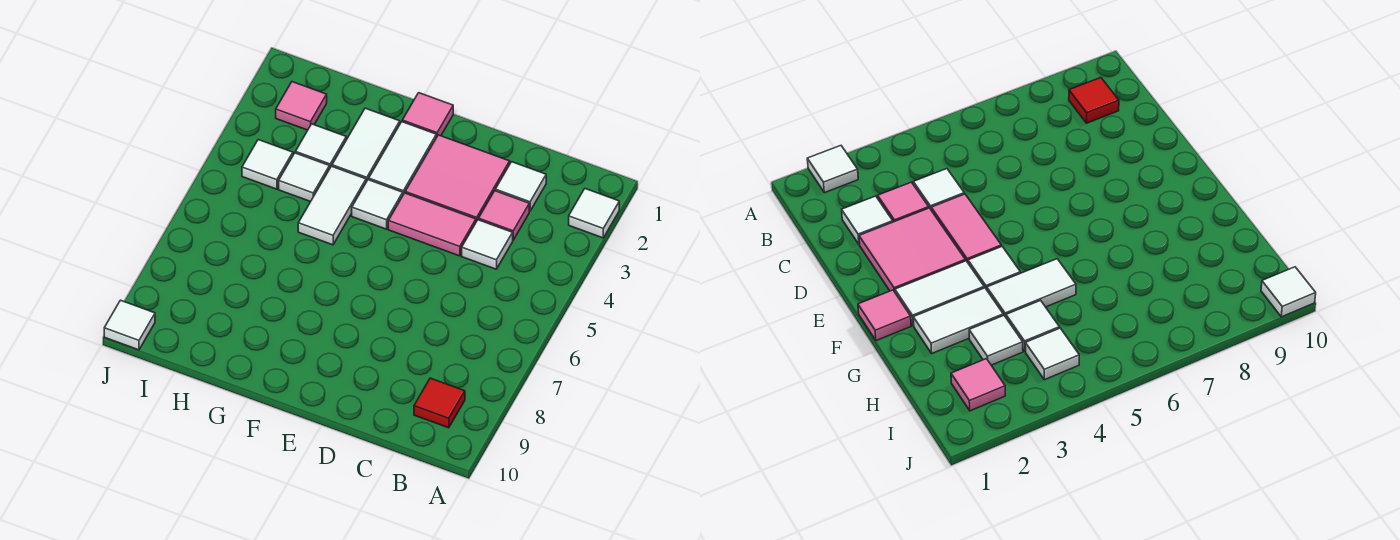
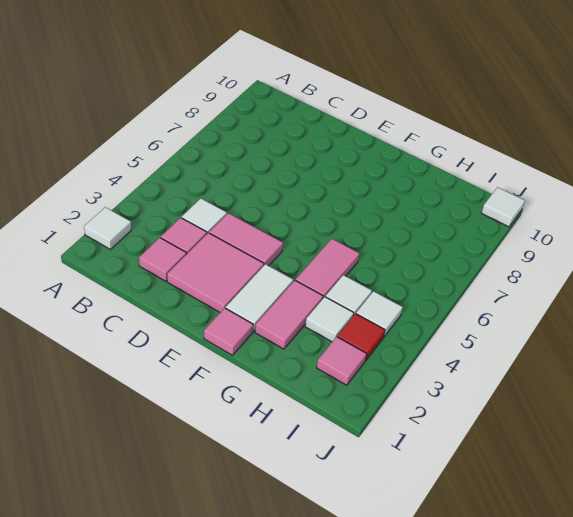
red 1x1 tile [414,378,465,428] -> red 1x1 tile moved to [337,314,385,361]
white 1x1 tile [495,162,546,211] -> pink 1x1 tile [139,238,186,281]
white 1x1 tile [352,180,403,229] -> none
white 1x2 tile [332,108,400,182] -> pink 1x2 tile [255,280,323,349]
white 1x2 tile [298,166,366,245] -> pink 1x2 tile [296,239,359,298]

